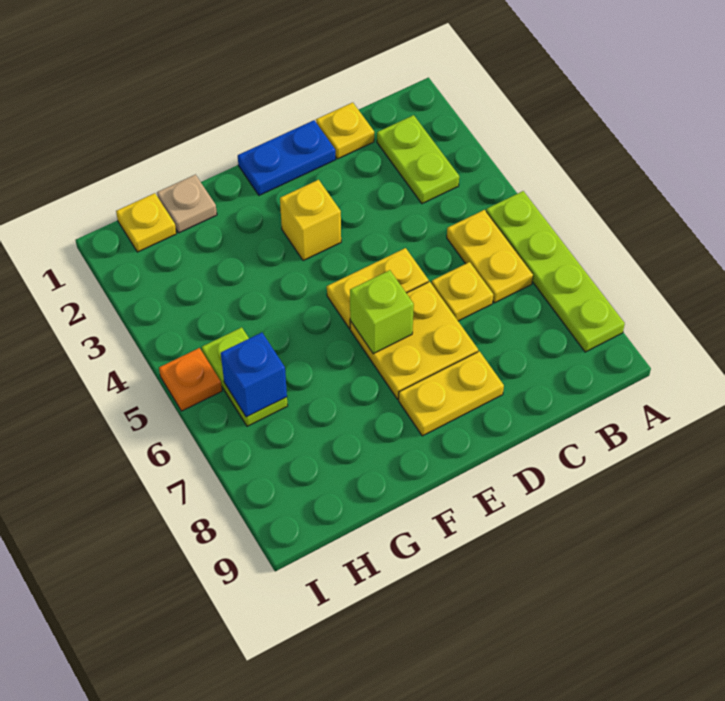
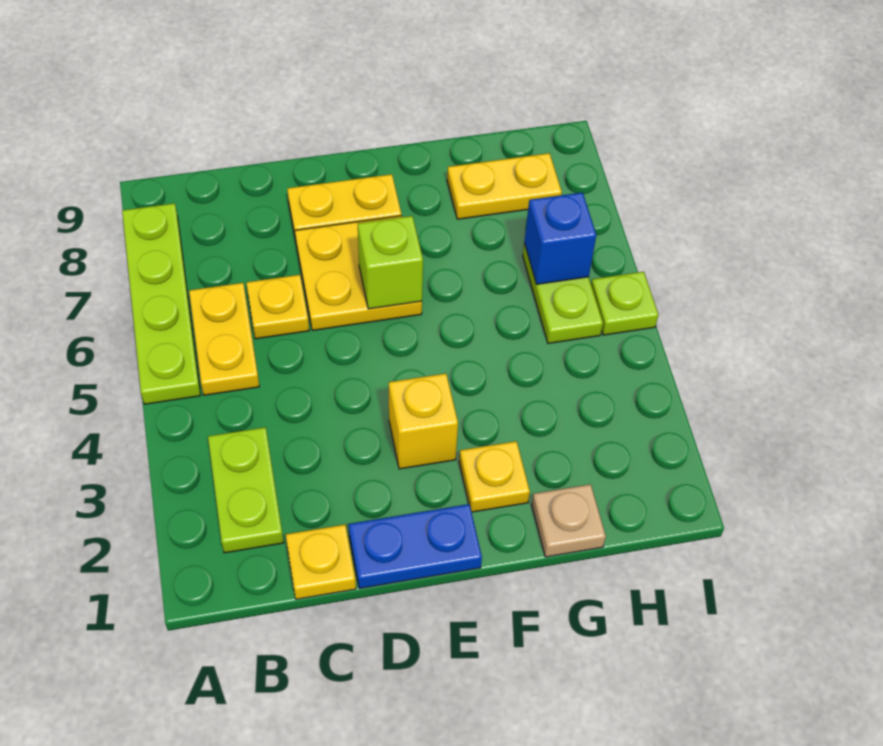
yellow 1x2 plate [327,248,429,328] -> yellow 1x2 plate moved to [447,153,562,219]
yellow 1x1 plate [116,193,176,252] -> yellow 1x1 plate moved to [459,441,530,512]
orange 1x1 plate [159,348,222,411] -> lime 1x1 plate [591,272,658,335]

